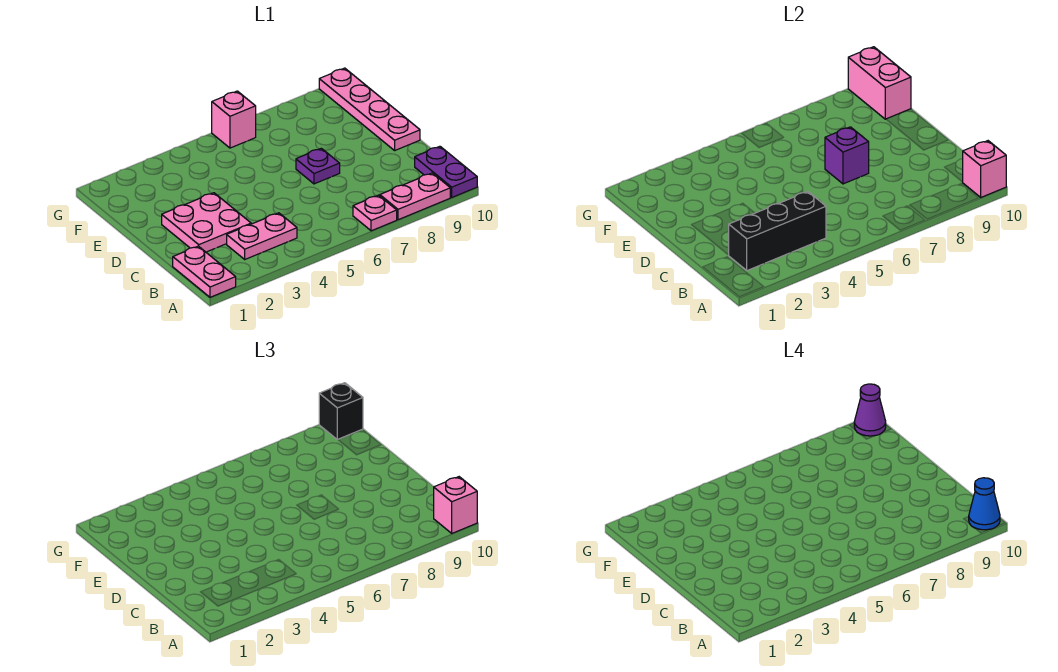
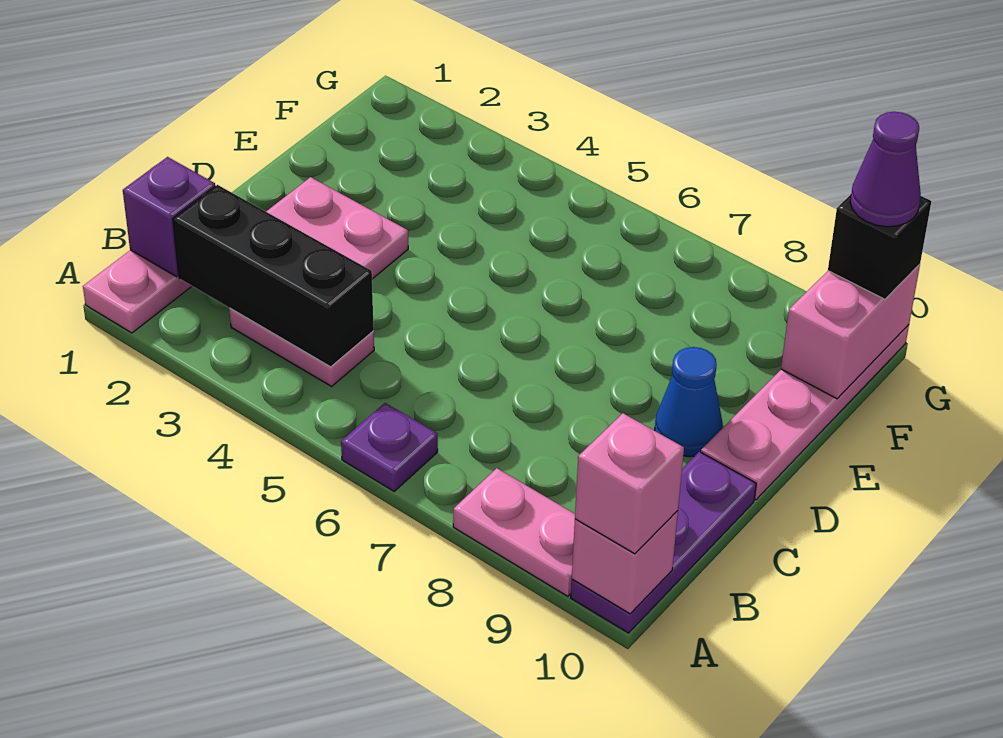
pink 1x1 plate [353,195,397,231] -> none
purple 1x2 plate [415,146,477,197] -> purple 1x3 plate [571,452,756,633]
blue 1x1 cone [969,478,1000,530] -> blue 1x1 cone moved to [655,347,723,457]
purple 1x1 plate [296,148,340,184] -> purple 1x1 plate moved to [341,403,438,491]
purple 1x1 brick [825,127,869,184] -> purple 1x1 brick moved to [123,157,215,277]
pink 1x1 brick [212,91,256,148] -> none

